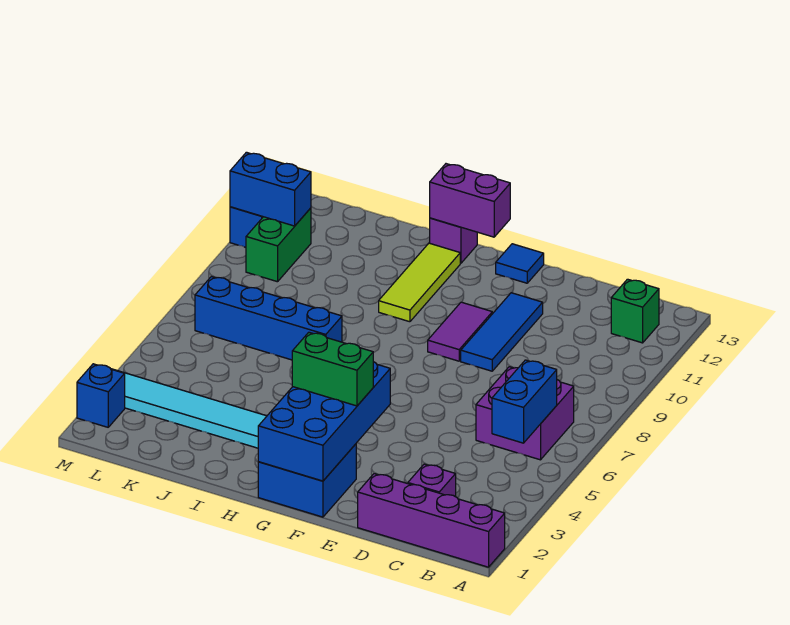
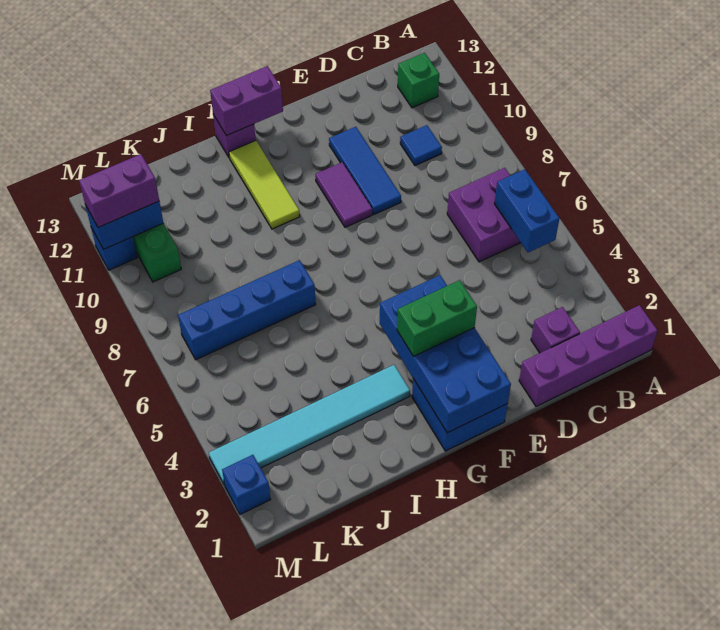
blue 1x1 tile [496,244,544,283] -> blue 1x1 tile moved to [400,125,442,166]
none -> purple 1x2 brick [79,154,159,227]

